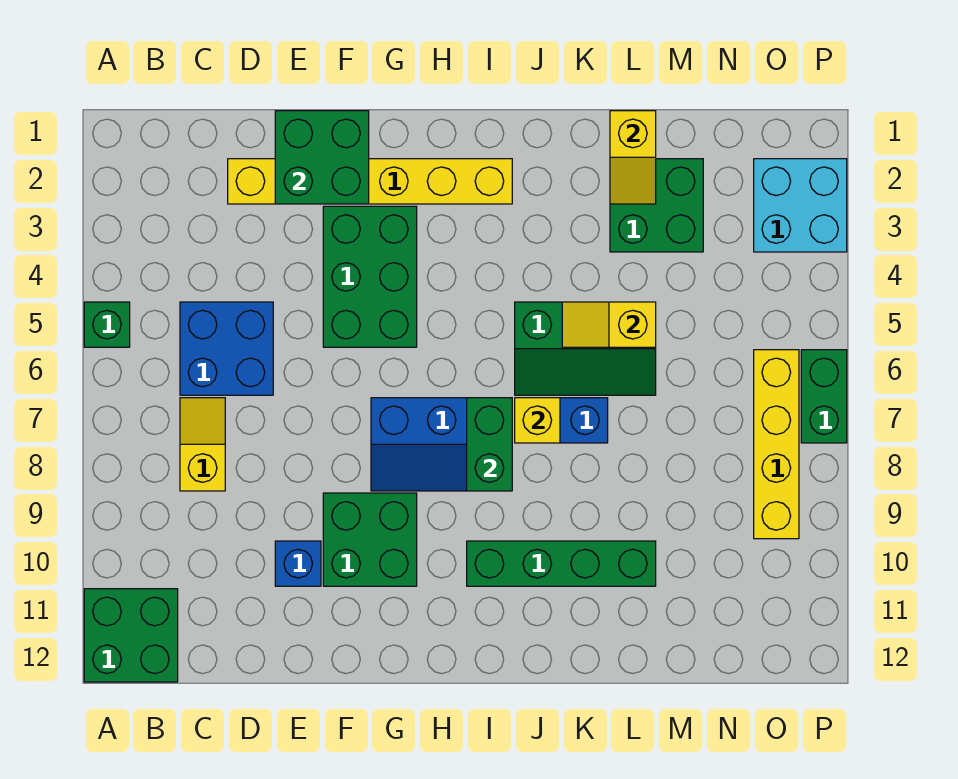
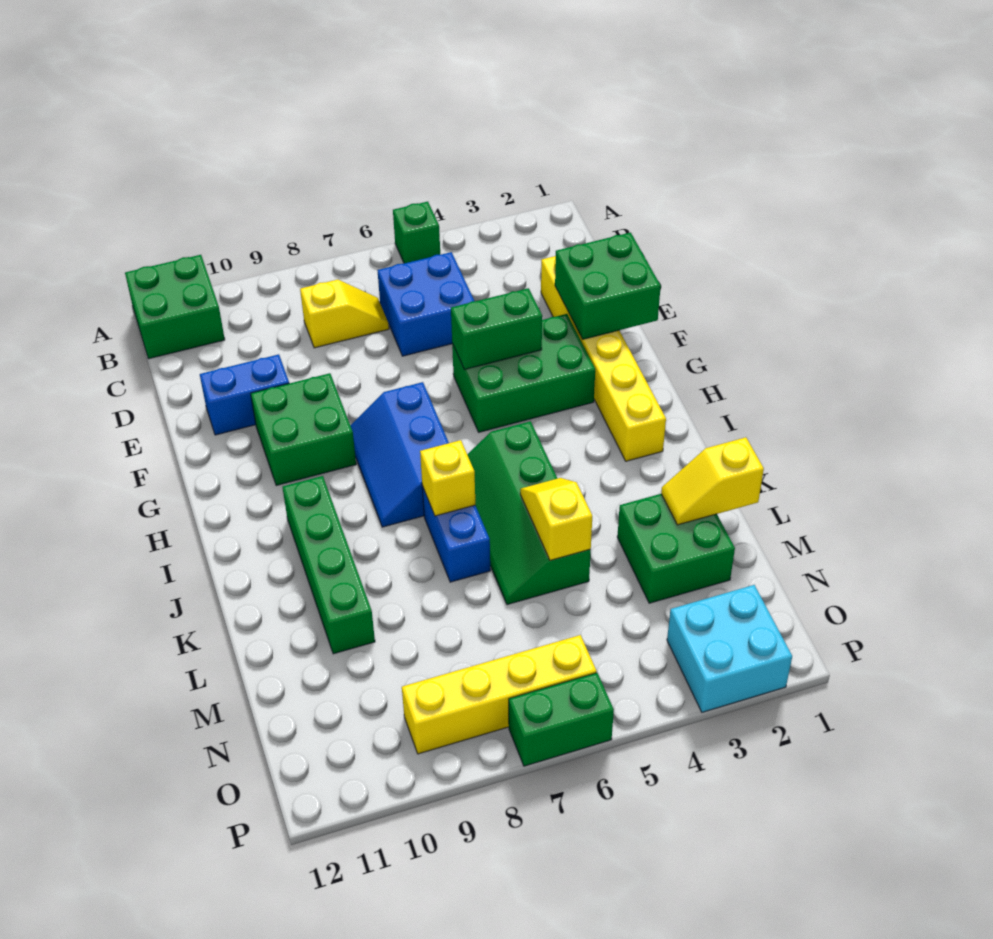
blue 1x1 brick [275,541,321,586] -> blue 1x2 brick [200,354,289,435]
green 1x2 brick [467,398,512,491] -> green 1x2 brick moved to [451,288,542,370]
green 2x3 slope [515,302,656,395] -> green 2x4 slope [467,421,591,605]

